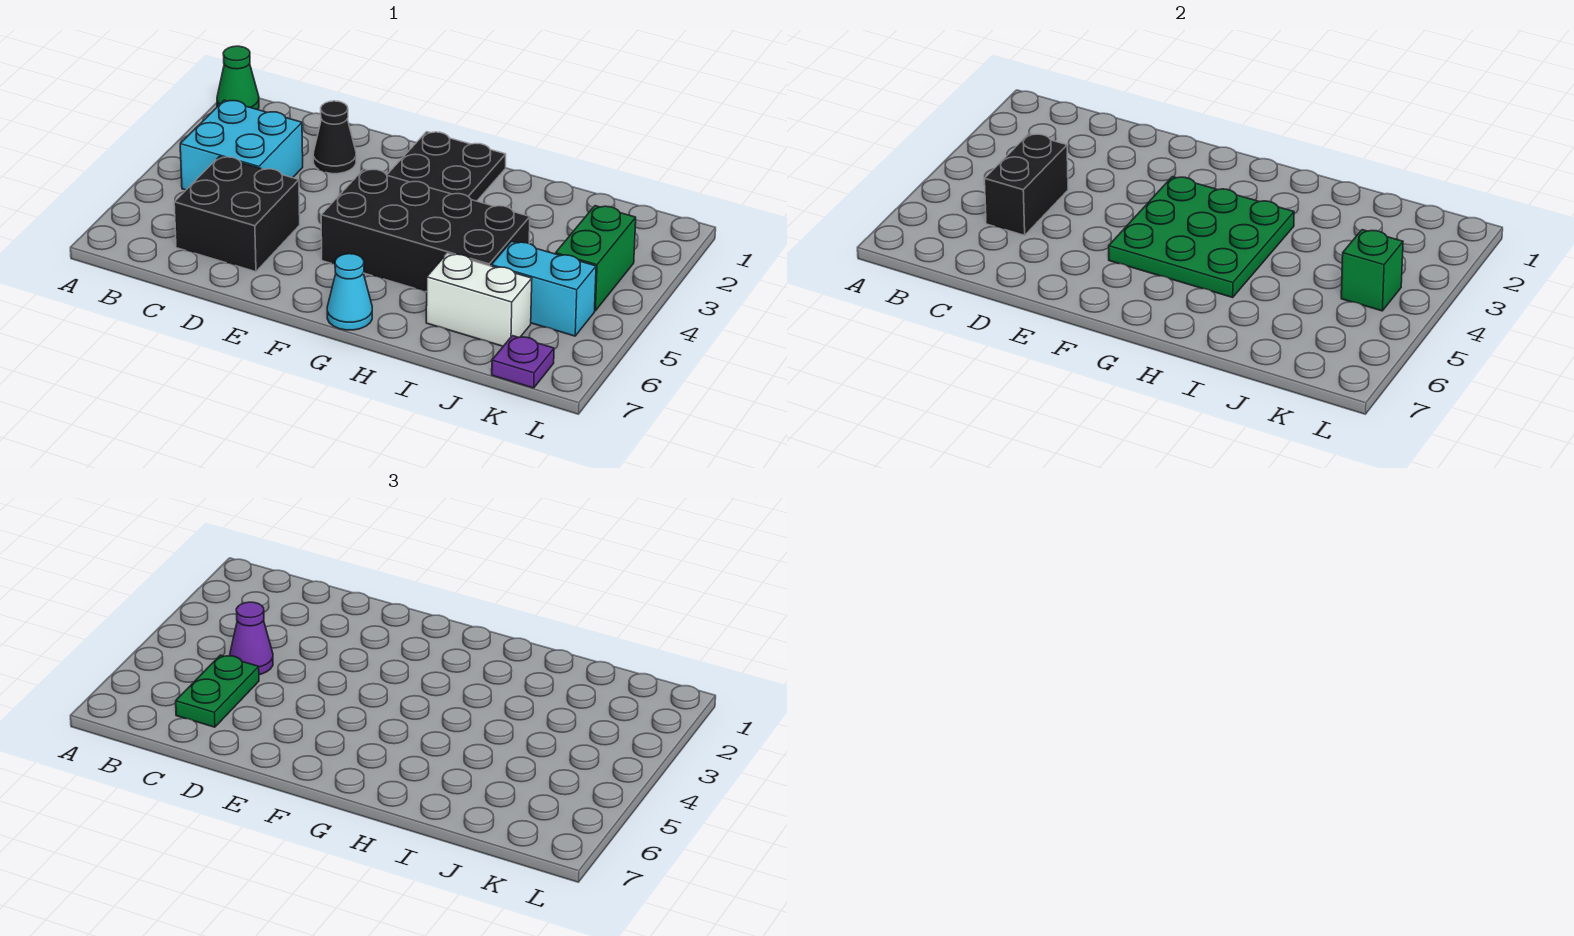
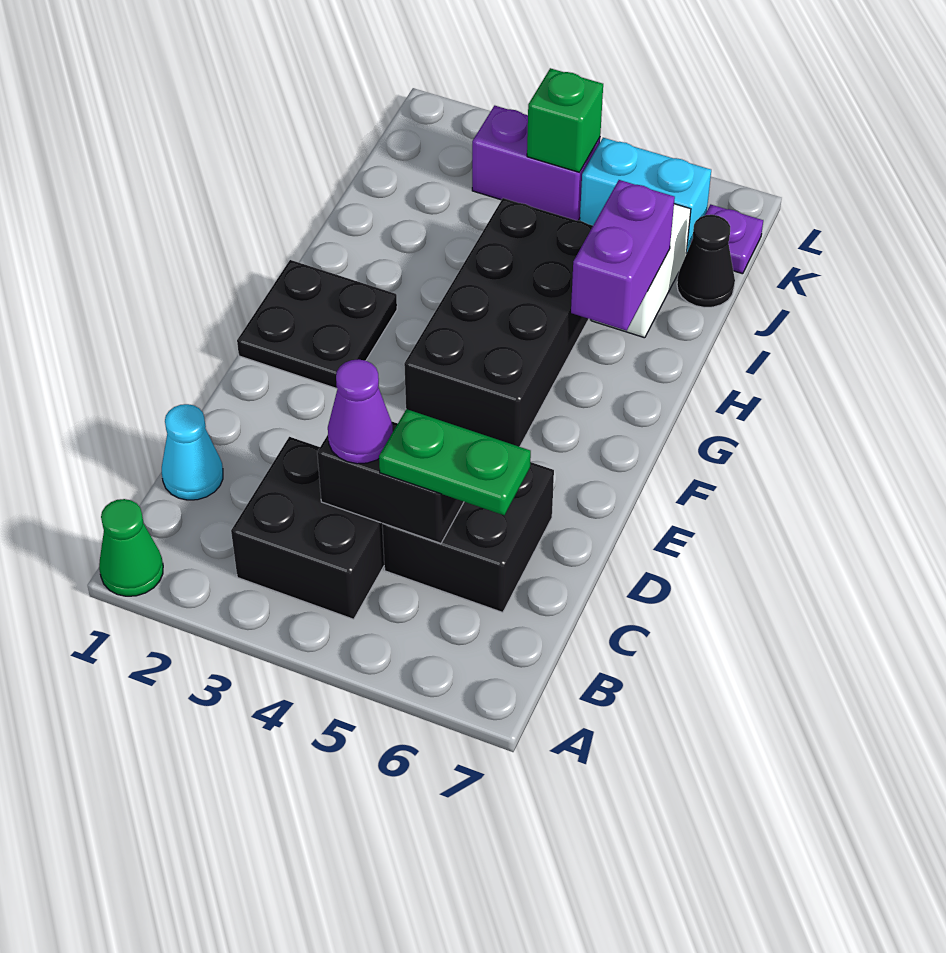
cyan 2x2 brick [180,100,303,190] -> black 2x2 brick [231,437,384,619]
black 1x1 cone [313,101,356,174] -> black 1x1 cone moved to [677,215,735,308]
green 3x3 plate [1109,177,1294,297] -> none
cyan 1x1 cone [327,254,372,330] -> cyan 1x1 cone moved to [162,404,223,500]
none -> purple 1x2 brick [571,180,675,331]
cyan 1x2 brick [491,241,596,336] -> cyan 1x2 brick turned to [580,138,711,253]
green 1x2 brick [556,206,636,311] -> purple 1x2 brick [472,106,600,220]

